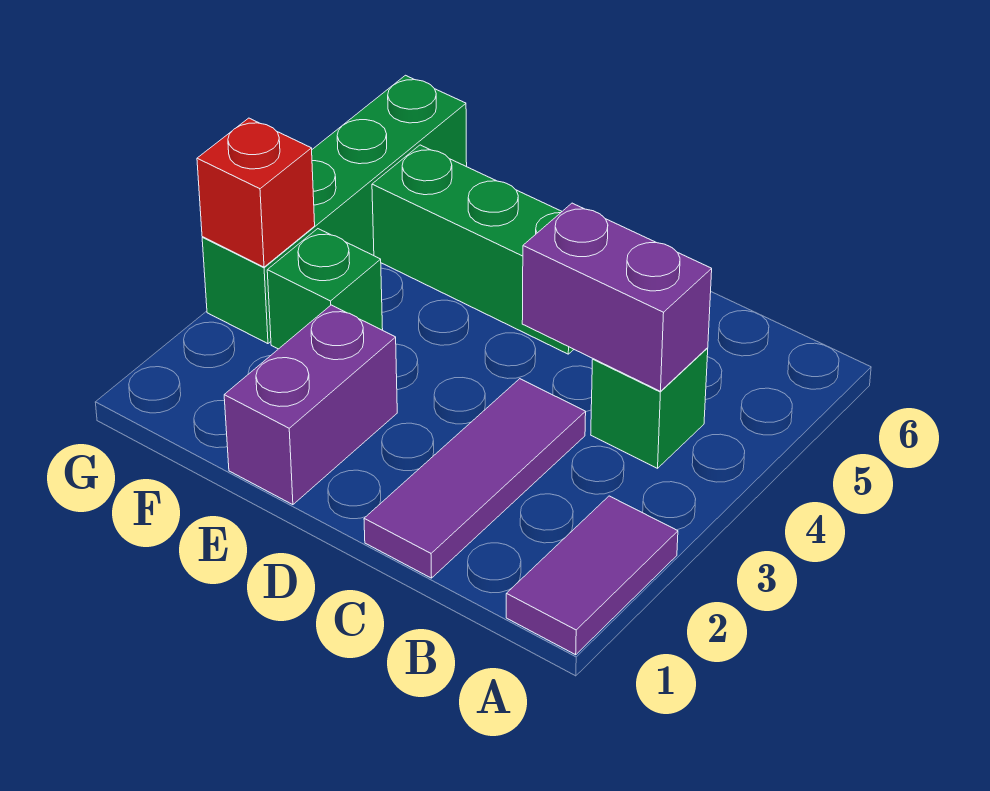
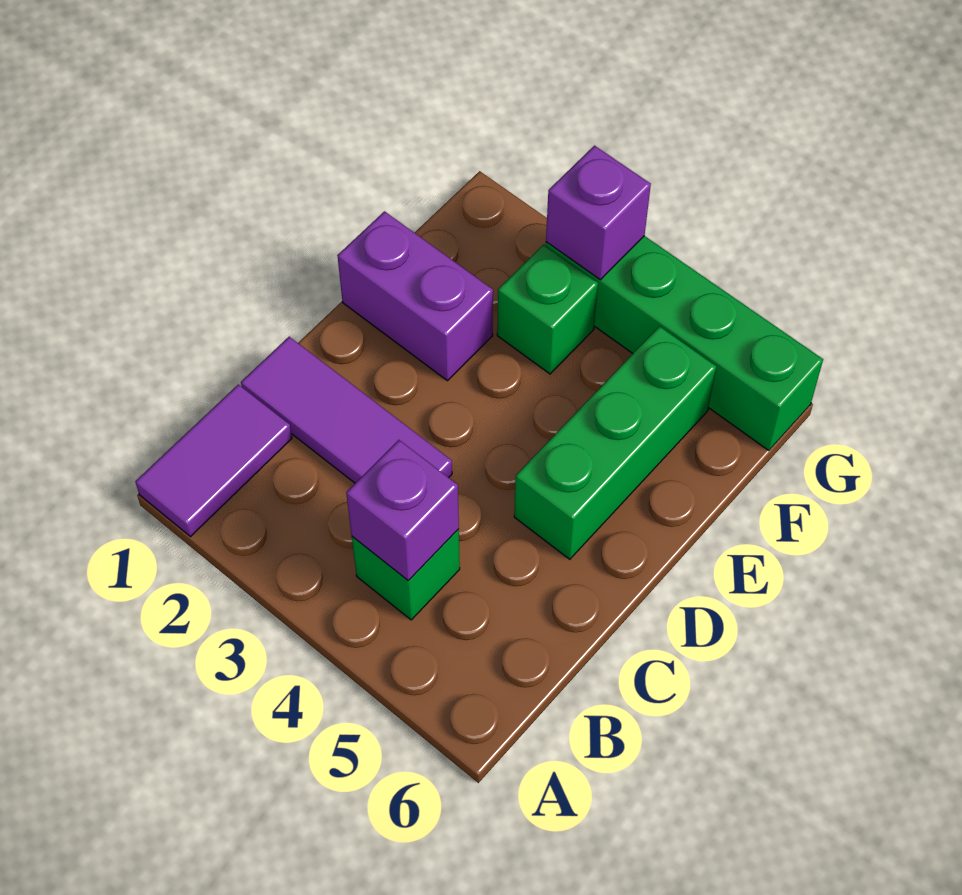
purple 1x2 tile [506,496,678,655] -> purple 1x2 tile turned to [135,384,292,537]
purple 1x2 brick [522,203,712,391] -> purple 1x1 brick [346,440,459,581]
red 1x1 brick [197,118,315,267] -> purple 1x1 brick [546,146,651,280]

